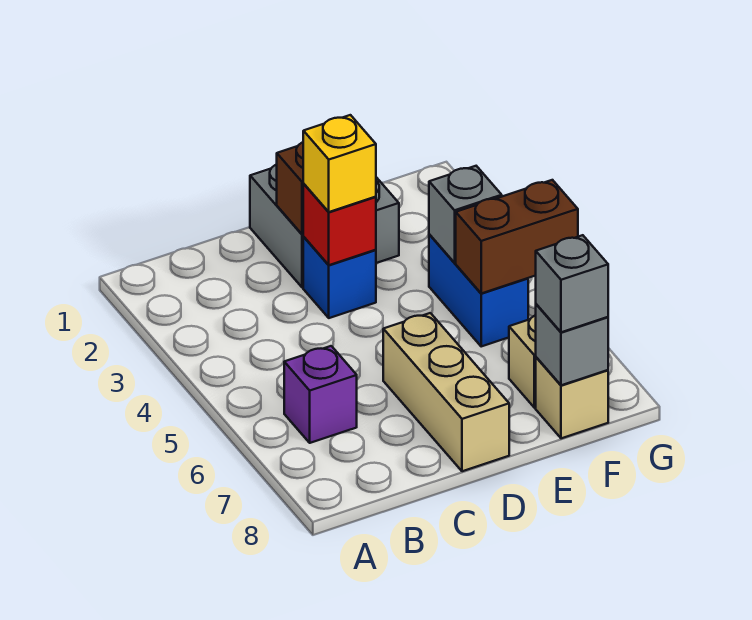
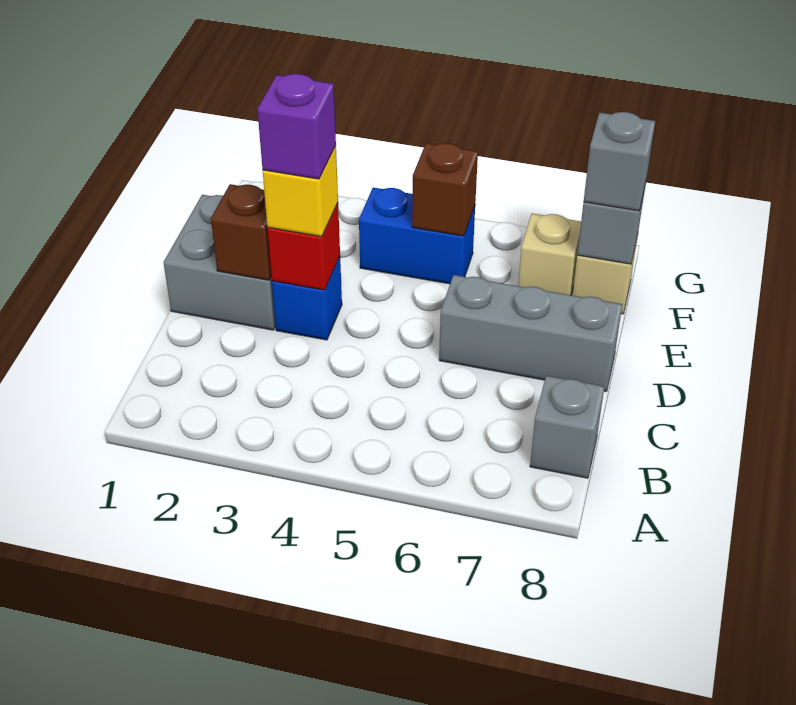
purple 1x1 brick [284,346,357,443] -> purple 1x1 brick moved to [257,74,336,179]
tan 1x3 brick [383,313,509,471] -> grey 1x3 brick [439,275,622,391]
grey 1x1 brick [429,166,502,263] -> grey 1x1 brick moved to [530,376,604,478]
brown 1x2 brick [456,180,578,293] -> brown 1x1 brick [412,143,478,236]

